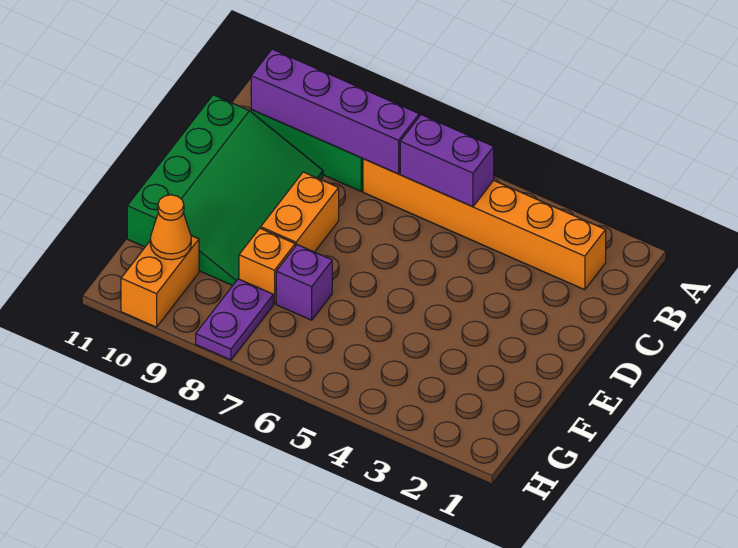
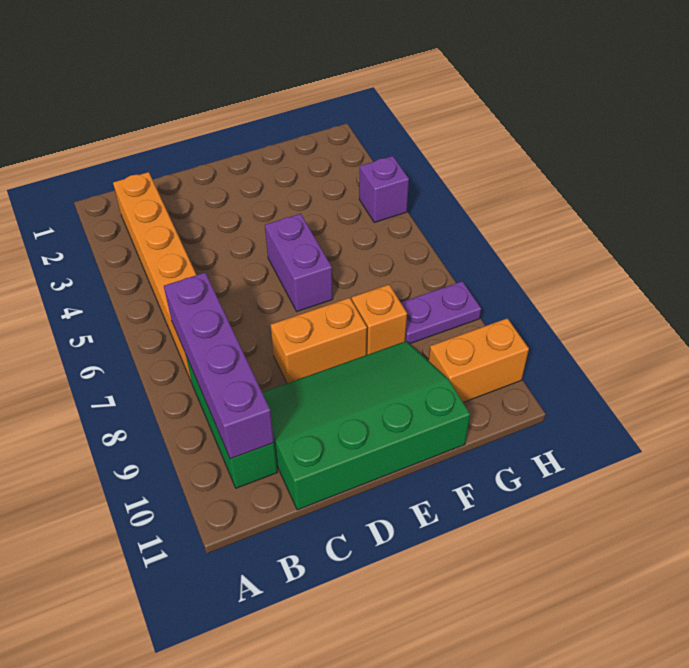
purple 1x2 brick [400,115,494,207] -> purple 1x2 brick moved to [265,214,333,311]
purple 1x1 brick [276,245,332,320] -> purple 1x1 brick moved to [359,156,409,222]
orange 1x1 cone [150,195,191,260] -> none

